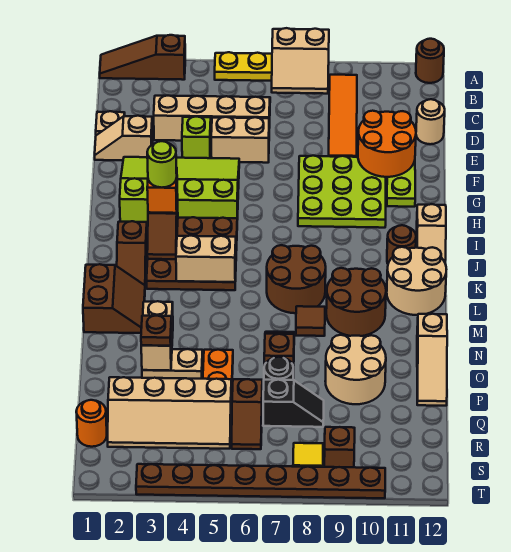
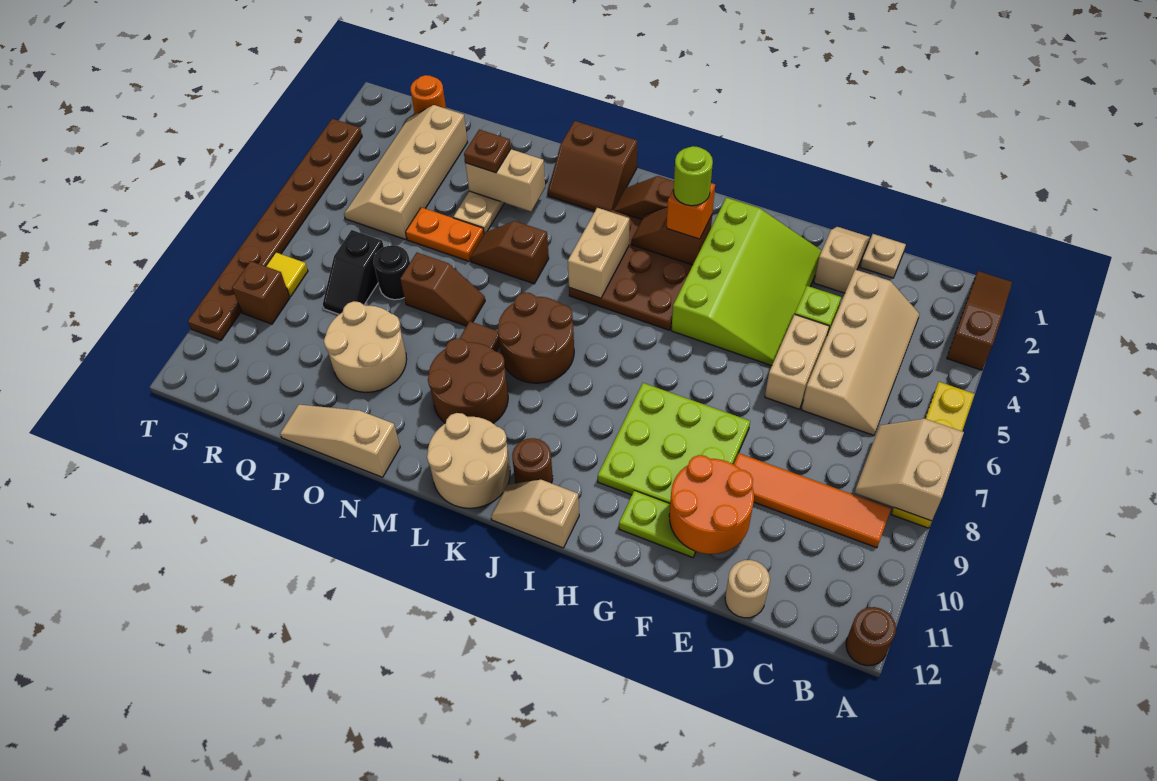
brown 1x2 slope [232,379,262,449] -> brown 1x2 slope moved to [470,221,549,284]

